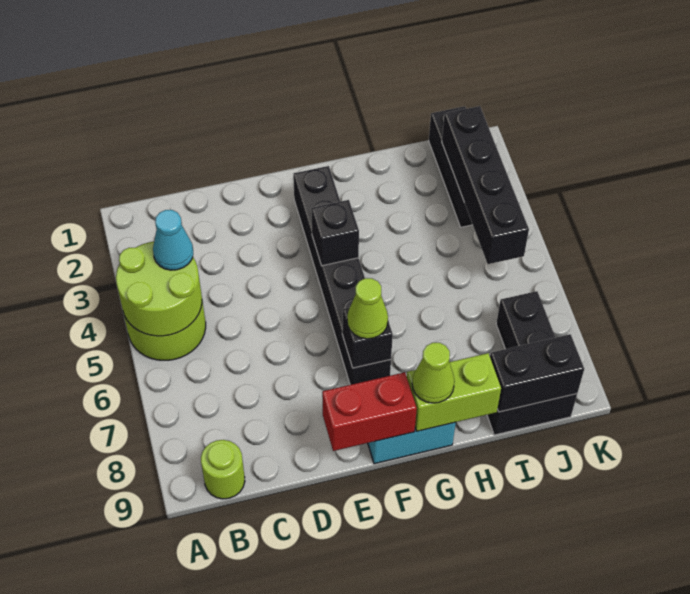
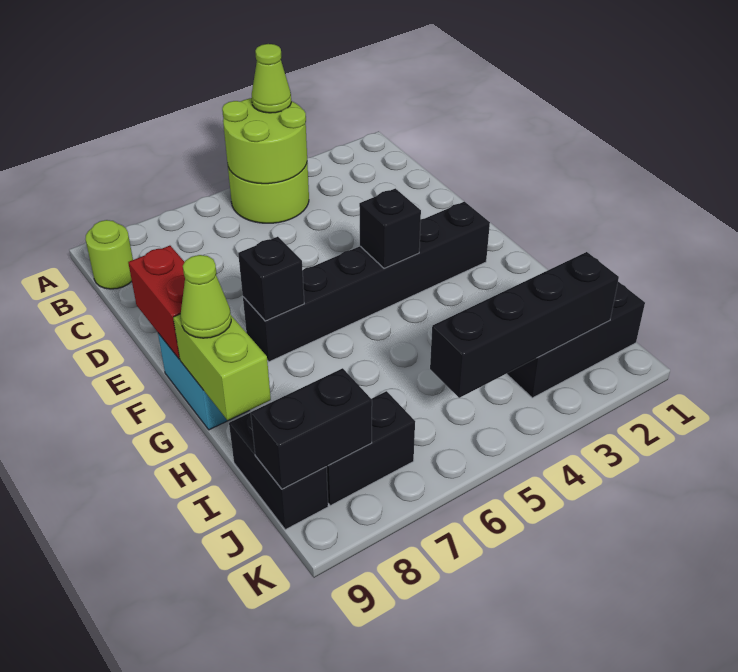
cyan 1x1 cone [153,210,193,270] -> none
lime 1x1 cone [347,278,388,339] -> lime 1x1 cone moved to [252,44,291,113]
black 1x2 brick [490,334,584,412] -> black 1x2 brick turned to [251,368,372,489]

